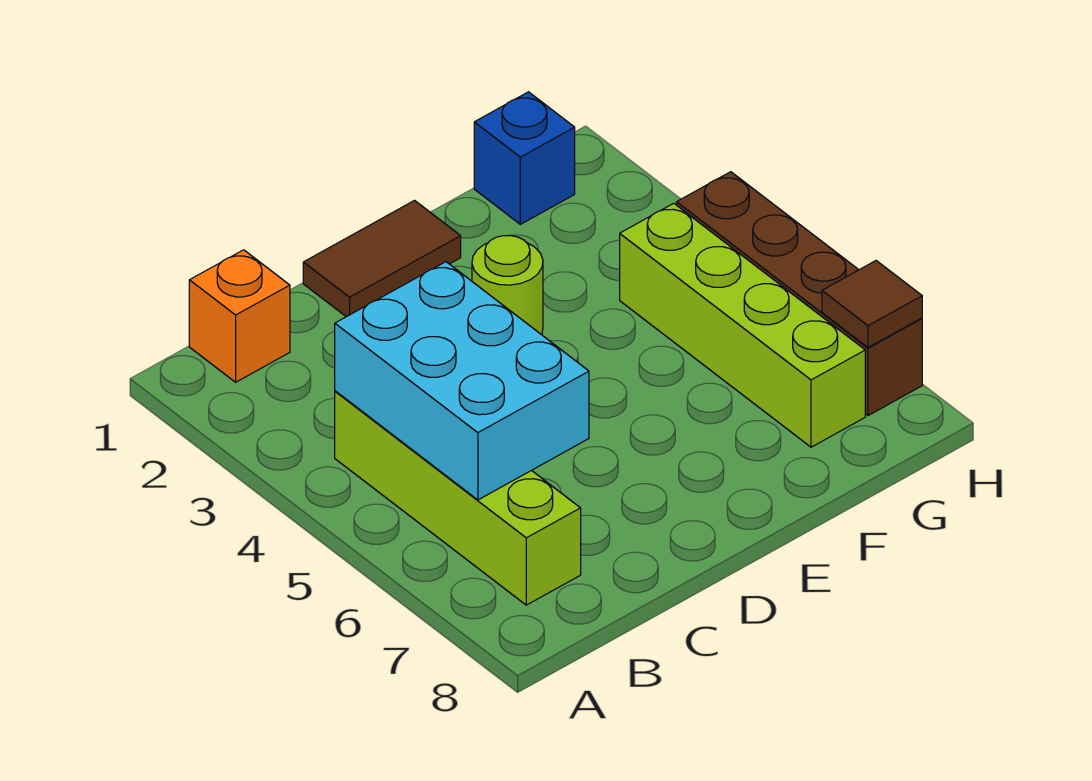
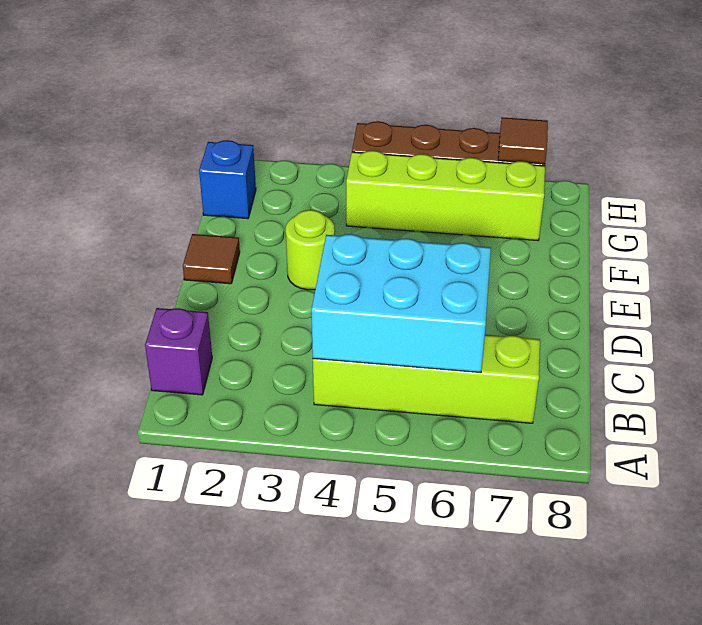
orange 1x1 brick [189,250,290,382] -> purple 1x1 brick [145,308,212,395]
brown 1x2 tile [303,201,461,317] -> brown 1x1 tile [183,234,240,284]

